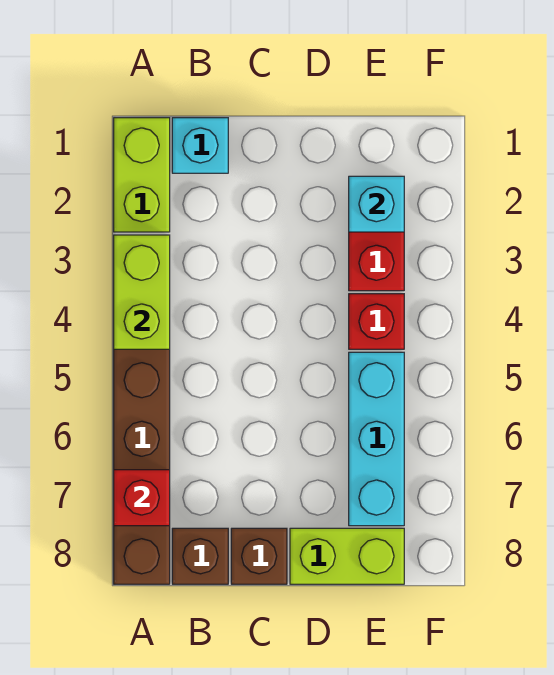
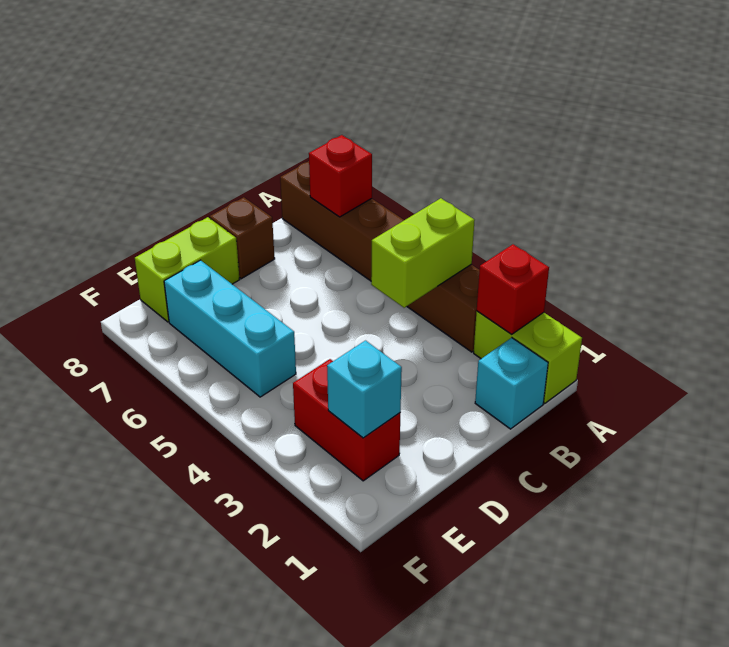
lime 1x2 brick [114,235,170,349] -> lime 1x2 brick turned to [371,198,475,308]
brown 1x1 brick [172,528,228,584] -> none
red 1x1 brick [349,294,404,349] -> red 1x1 brick moved to [477,244,549,334]

